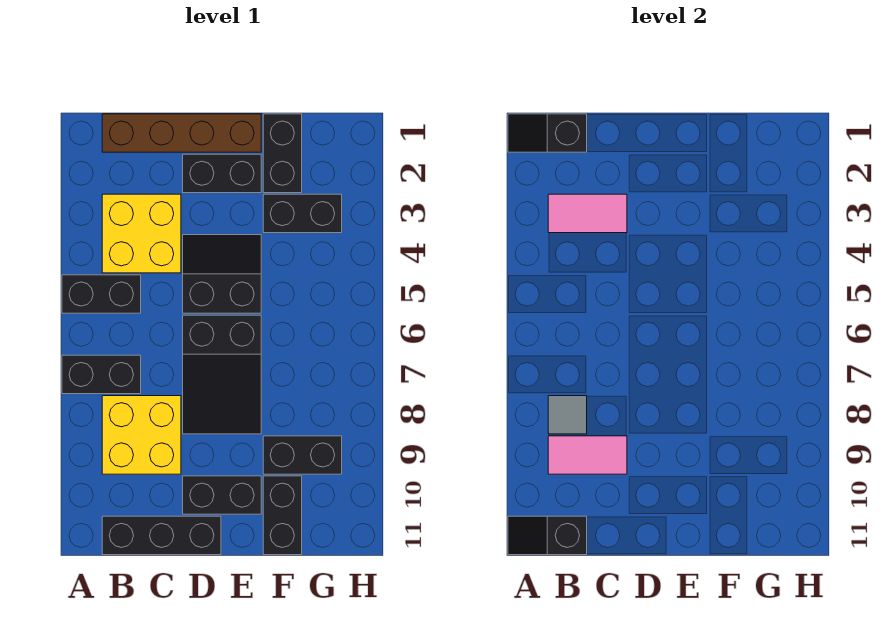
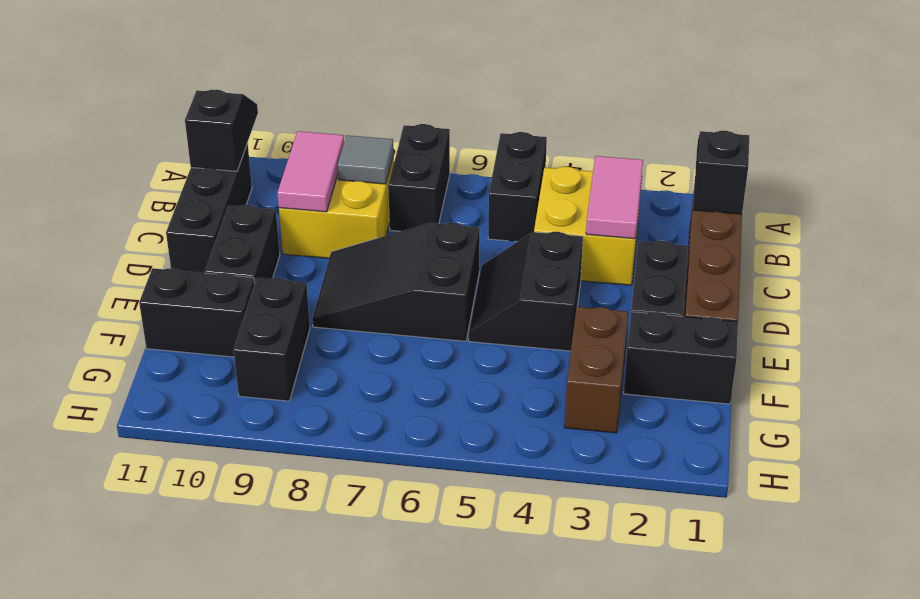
black 2x2 slope [183,235,261,313] -> black 2x2 slope turned to [469,232,583,351]
black 1x2 brick [263,194,342,233] -> brown 1x2 brick [564,307,628,433]

